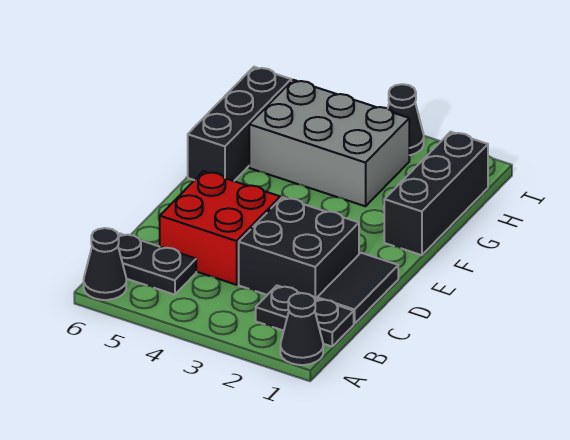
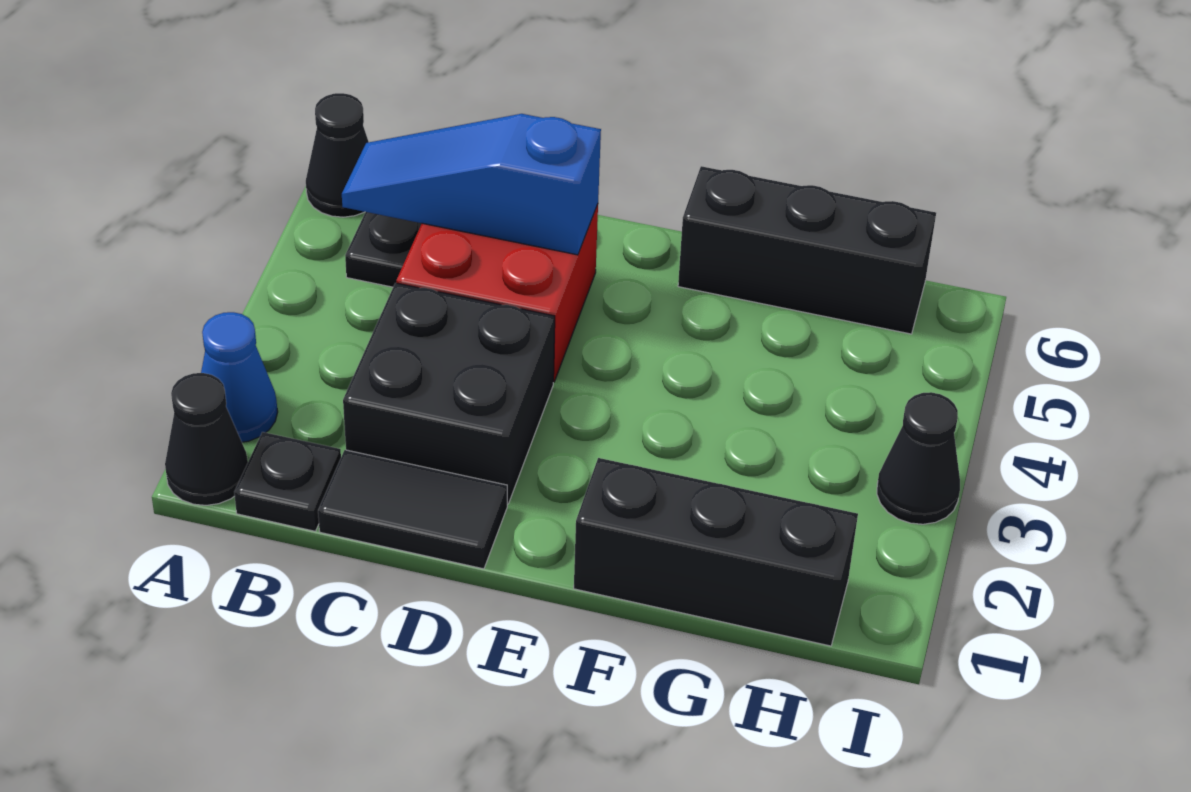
none -> blue 1x1 cone [201,312,278,442]
black 1x2 plate [256,286,354,346] -> black 1x1 plate [234,432,341,531]
none -> blue 1x3 slope [342,114,601,255]
grey 2x3 brick [249,80,409,206] -> none

